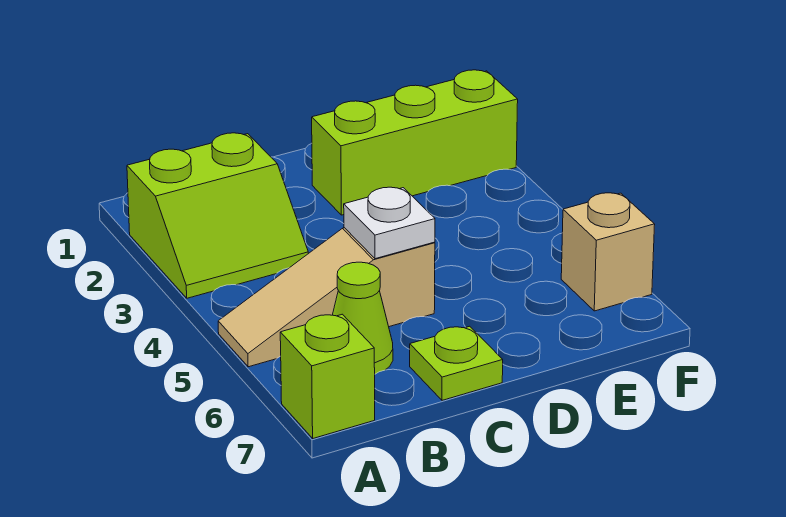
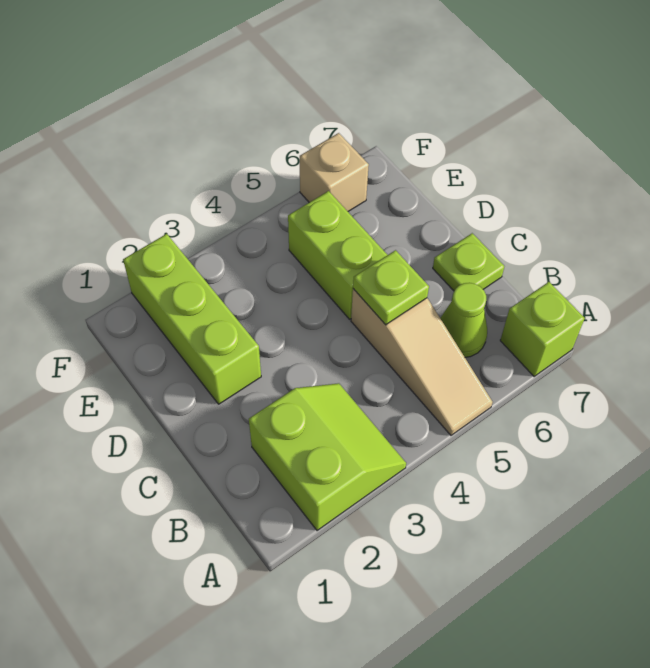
white 1x1 plate [344,187,435,259] -> lime 1x1 plate [353,250,429,325]
none -> lime 1x2 brick [288,191,387,319]

